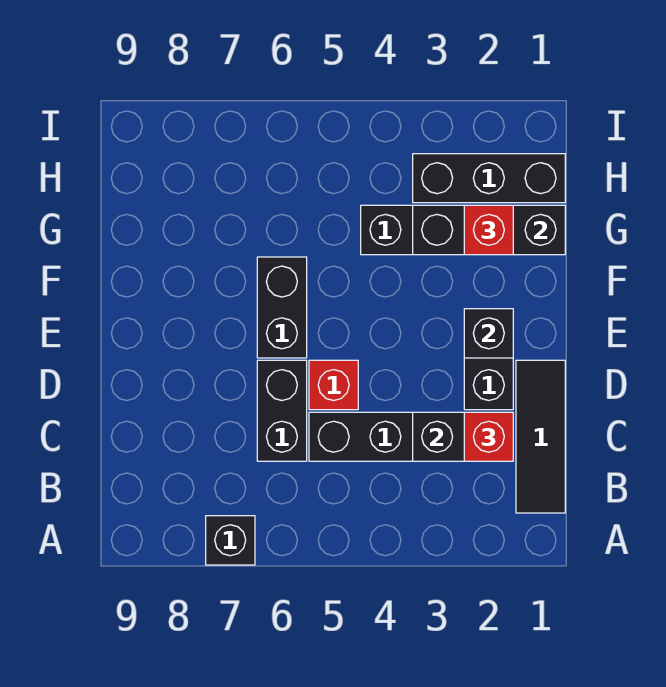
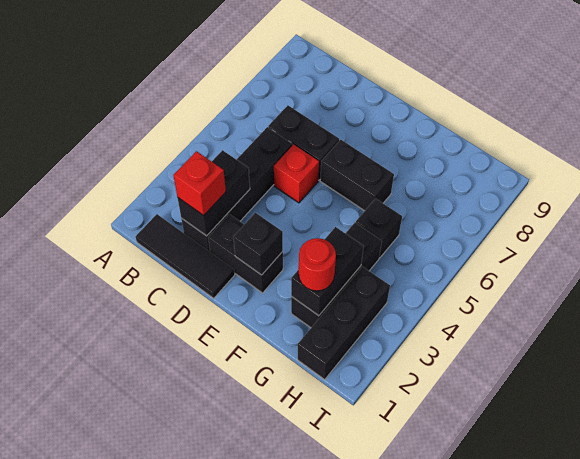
black 1x1 brick [206,516,255,565] -> black 1x1 brick moved to [356,199,402,258]
black 1x3 brick [413,205,565,255] -> black 1x2 brick [291,227,364,316]
red 1x1 brick [464,205,513,255] -> red 1x1 round brick [299,238,336,291]

